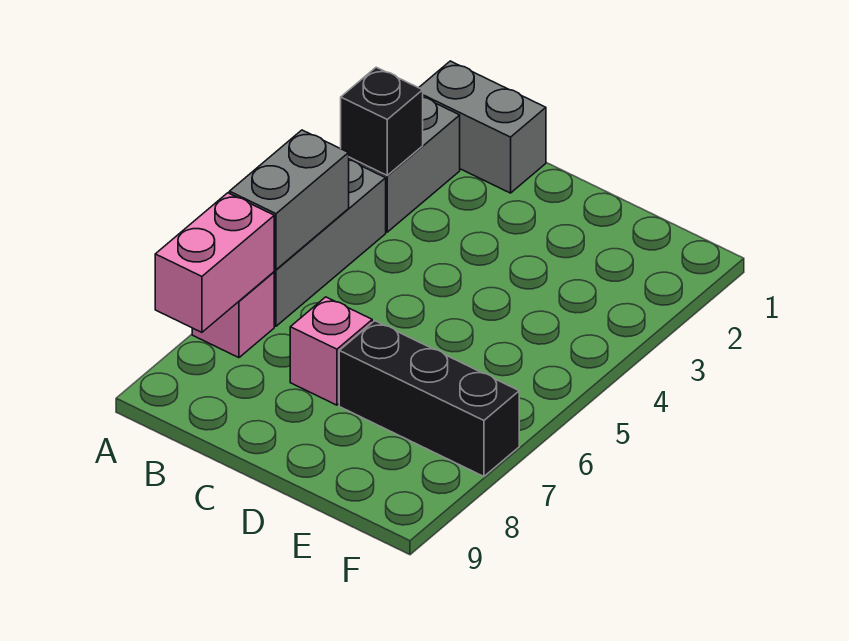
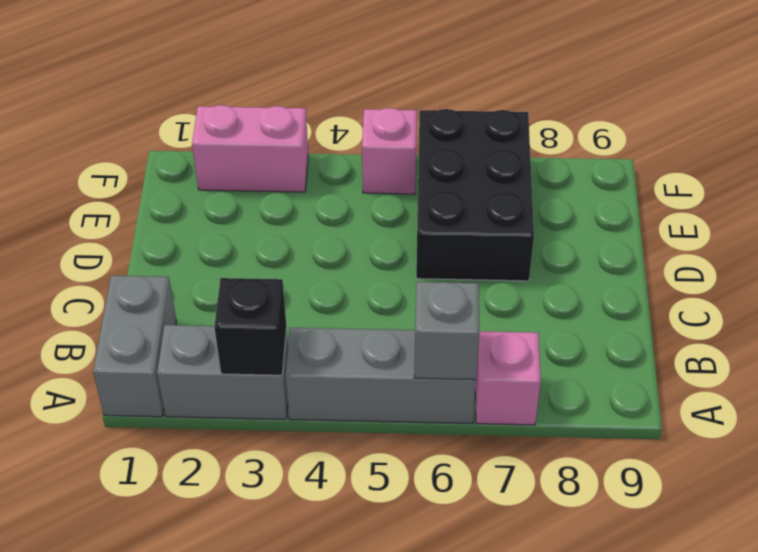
grey 1x2 brick [229,130,349,270] -> grey 1x1 brick [414,282,480,380]
pink 1x2 brick [155,193,274,332] -> pink 1x2 brick moved to [192,105,308,192]
pink 1x1 brick [290,297,372,405] -> pink 1x1 brick moved to [362,108,417,194]
black 1x3 brick [339,321,519,476] -> black 2x3 brick [416,109,534,281]

